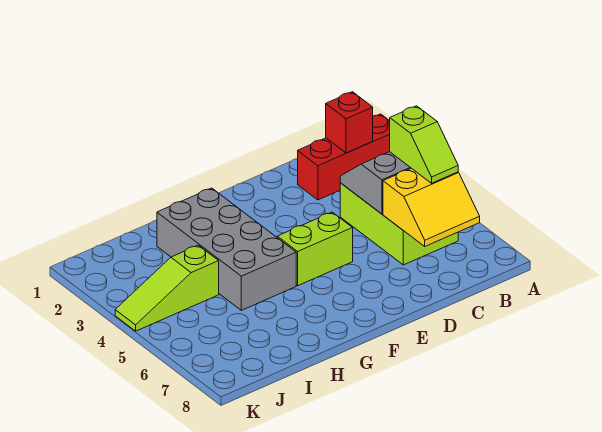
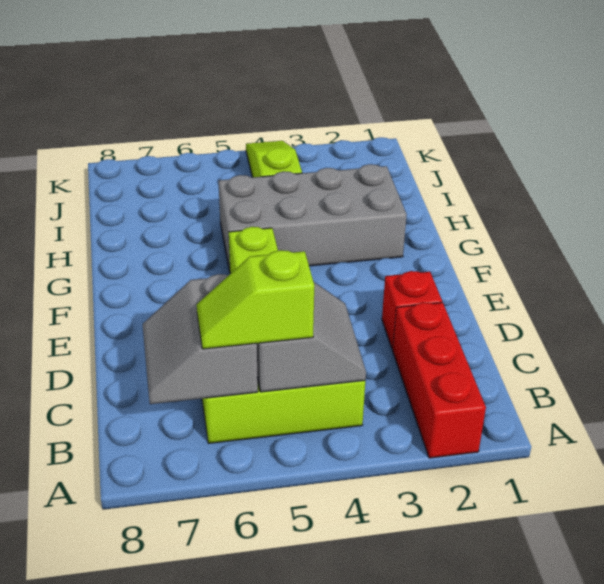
red 1x1 brick [326,92,373,153] -> red 1x1 brick moved to [382,271,442,350]
yellow 2x2 slope [383,168,480,246] -> grey 2x2 slope [143,274,258,404]

